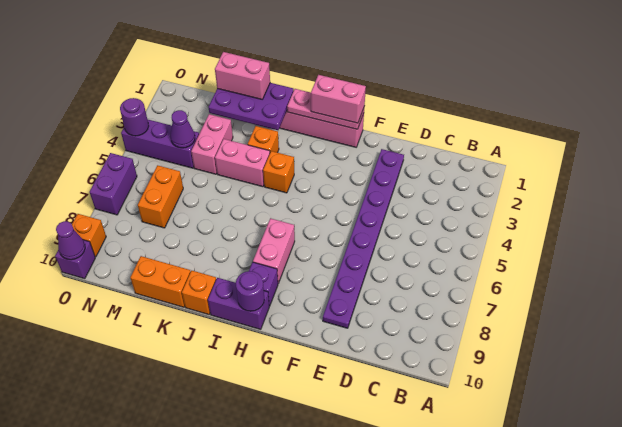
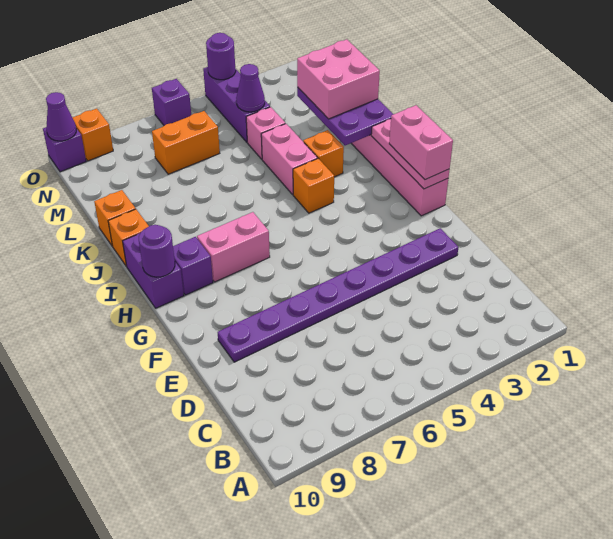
pink 1x2 brick [215,52,270,99] -> pink 2x2 brick [297,39,380,119]
orange 1x2 brick [130,256,191,307] -> orange 1x1 brick [94,190,136,246]
pink 1x2 brick [191,114,233,174] -> pink 1x1 brick [246,107,285,159]
purple 1x2 brick [90,153,137,215] -> purple 1x1 brick [152,79,191,126]

